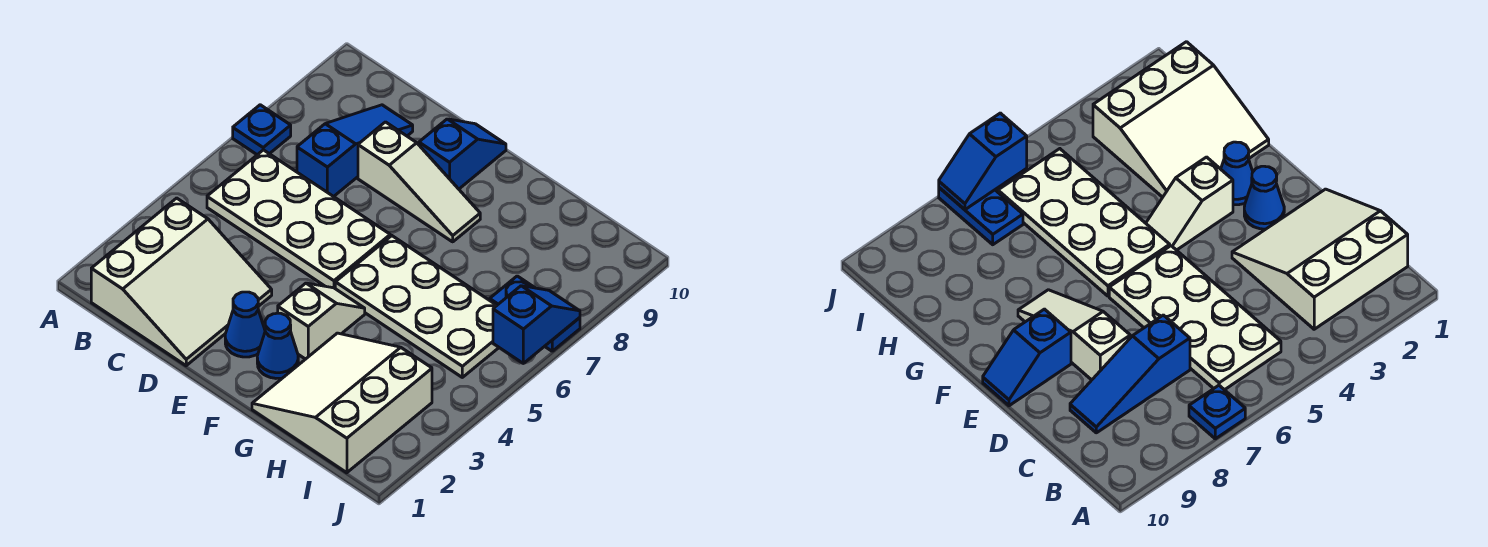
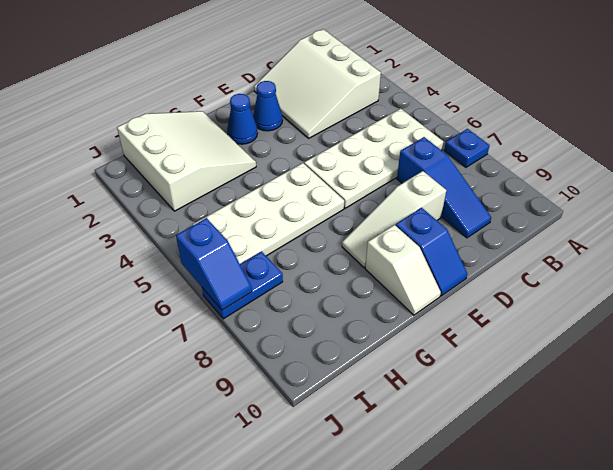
white 1x2 slope [278,283,365,359] -> white 1x2 slope moved to [365,225,441,315]

